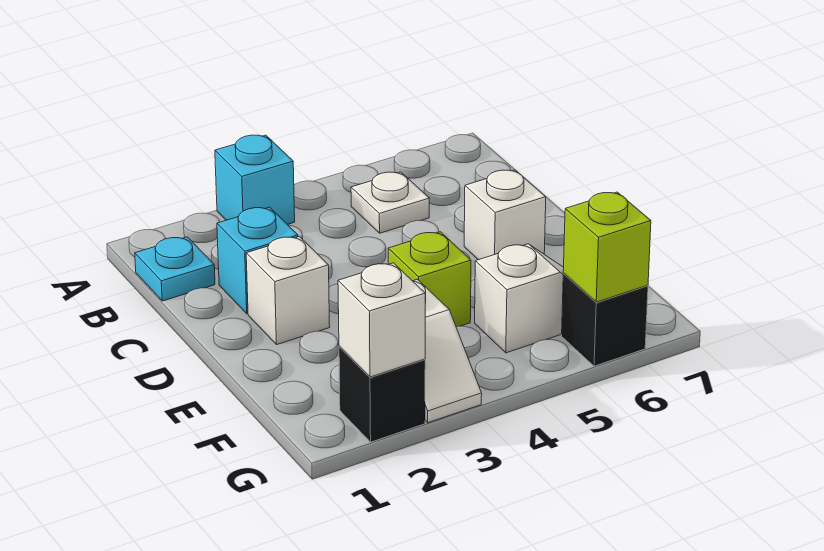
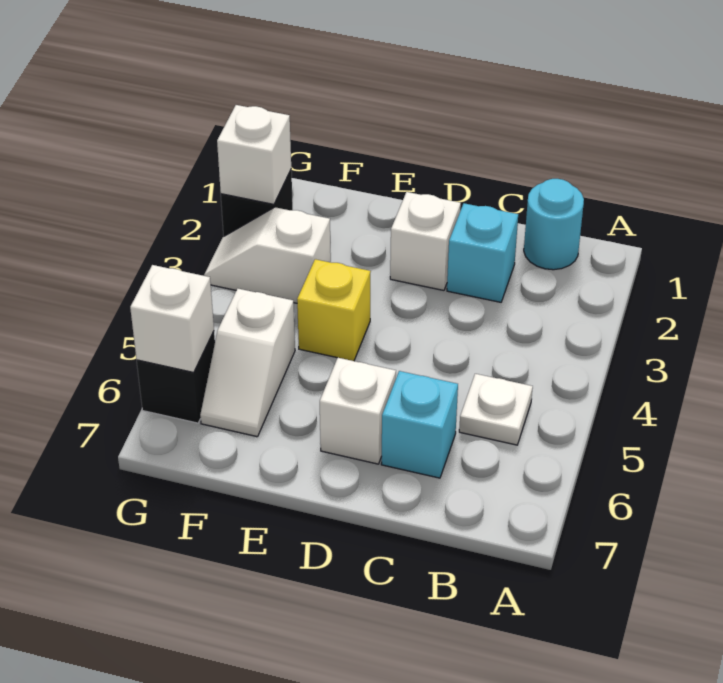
cyan 1x1 brick [215,135,295,225] -> cyan 1x1 brick moved to [381,371,458,478]
cyan 1x1 plate [135,237,215,301] -> cyan 1x1 round brick [524,179,584,270]
lime 1x1 brick [388,232,471,327] -> yellow 1x1 brick [297,259,371,361]
lime 1x1 brick [563,192,651,302] -> white 1x1 brick [130,265,214,372]

